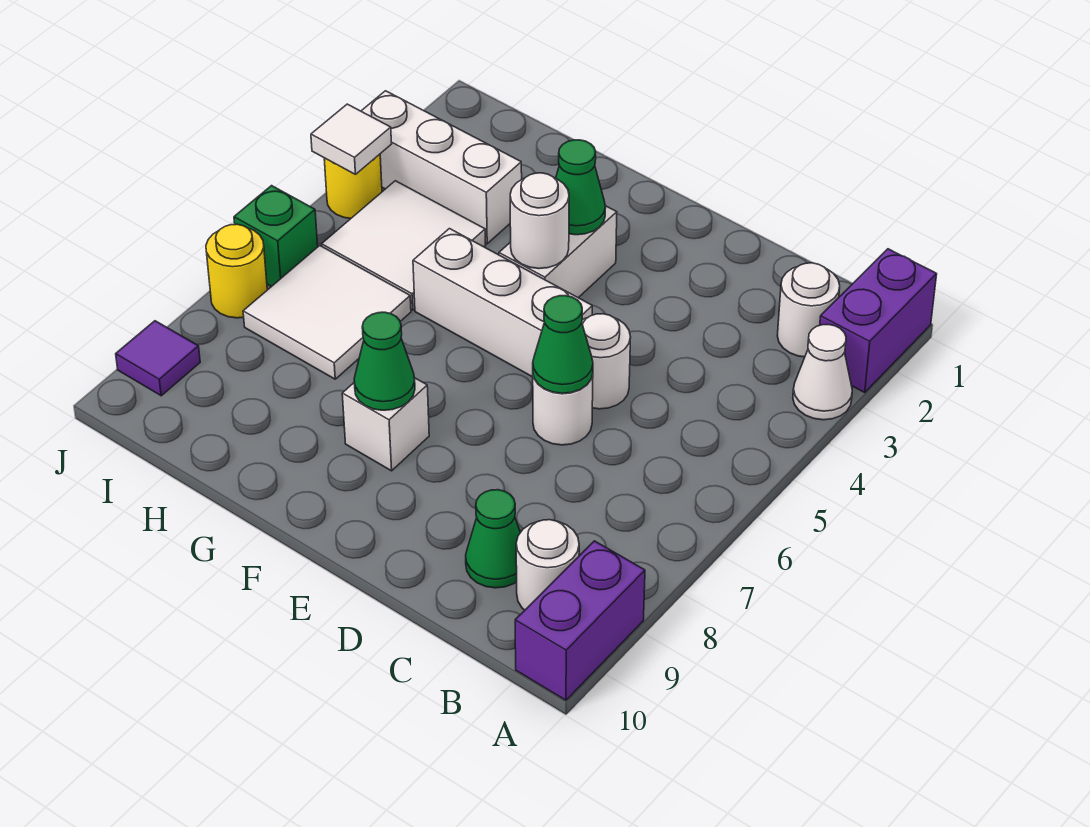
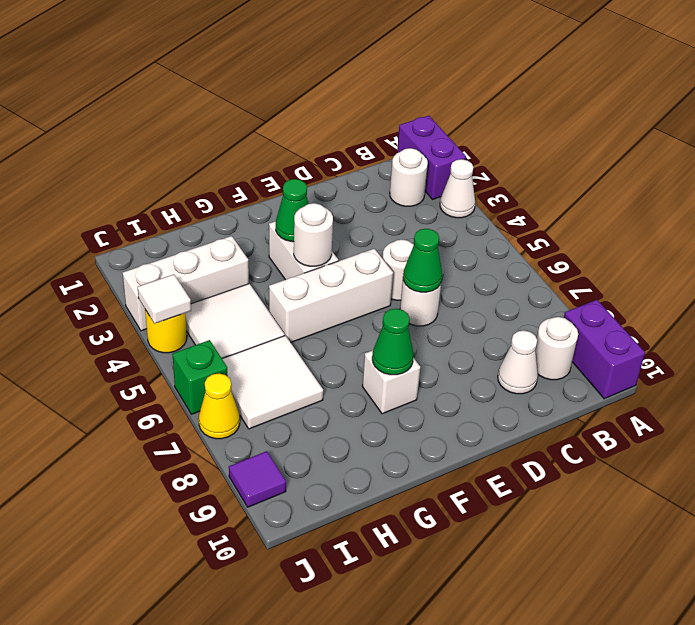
green 1x1 cone [466,490,520,588] -> white 1x1 cone [498,330,538,394]
yellow 1x1 round brick [206,224,267,318] -> yellow 1x1 cone [199,373,240,439]

